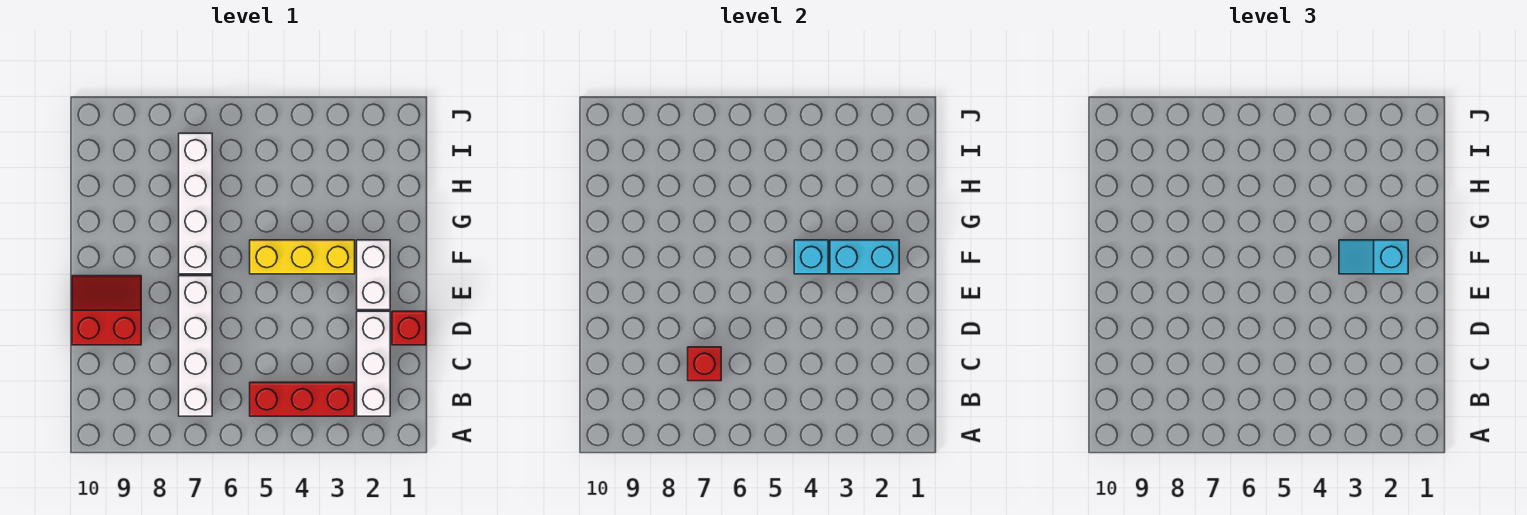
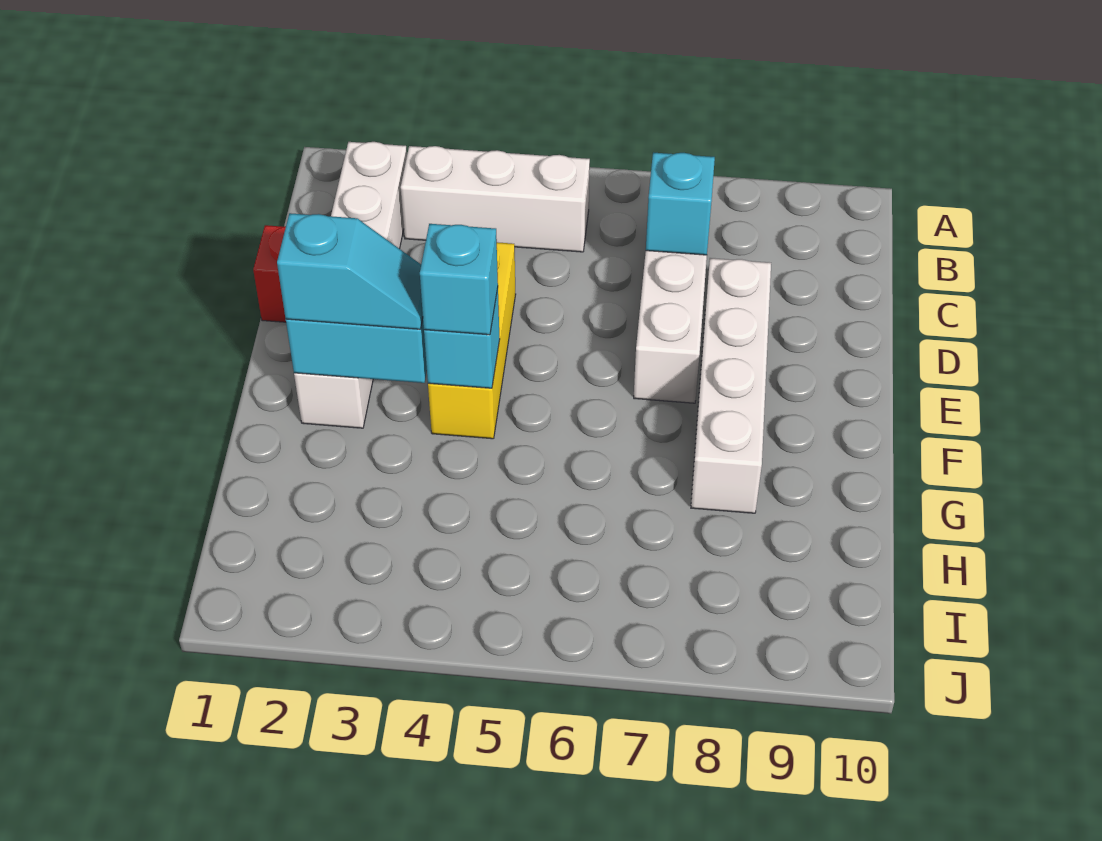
red 1x3 brick [250,382,355,416] -> white 1x3 brick [401,146,590,252]
red 1x1 brick [688,347,721,381] -> cyan 1x1 brick [646,153,715,255]
red 2x2 slope [72,276,141,345] -> none
yellow 1x3 brick [250,240,355,274] -> yellow 1x3 brick turned to [428,242,516,439]
none -> cyan 1x1 brick [420,224,498,335]
white 1x4 brick [179,133,212,274] -> white 1x4 brick moved to [691,258,771,513]

